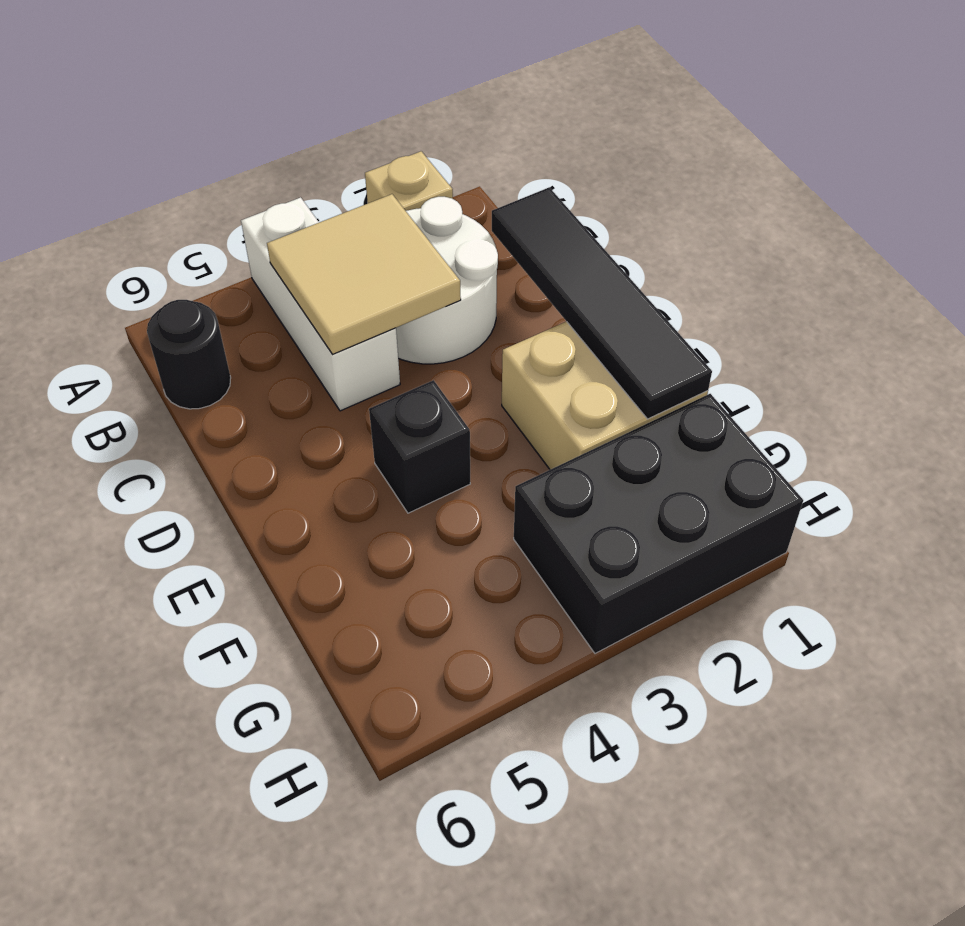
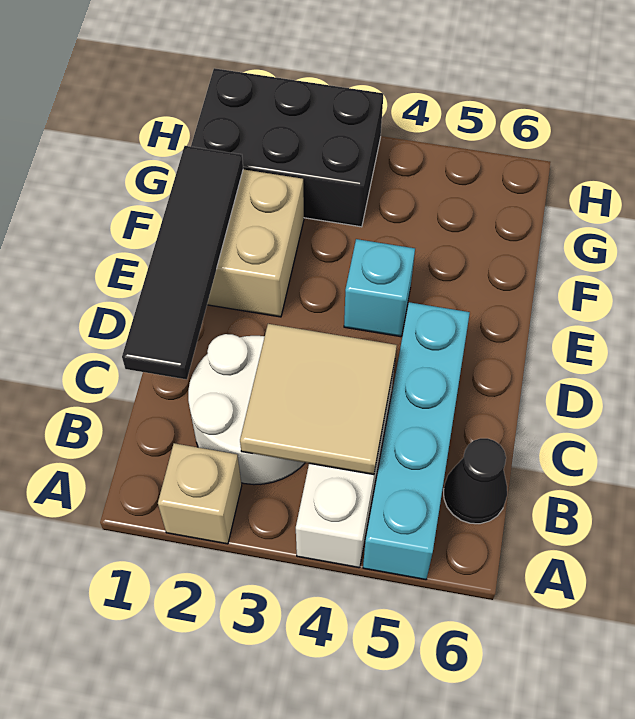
none -> cyan 1x4 brick [363,302,470,580]
black 1x1 round brick [147,300,231,409] -> black 1x1 cone [444,438,507,524]
black 1x1 brick [369,380,470,513] -> cyan 1x1 brick [344,239,415,337]

